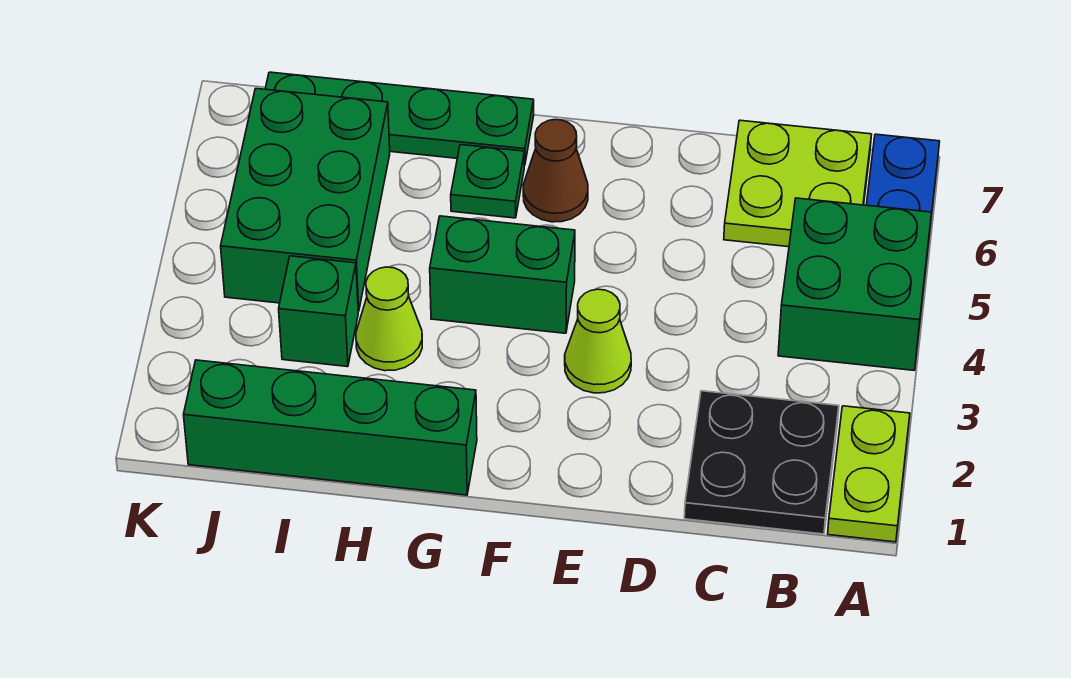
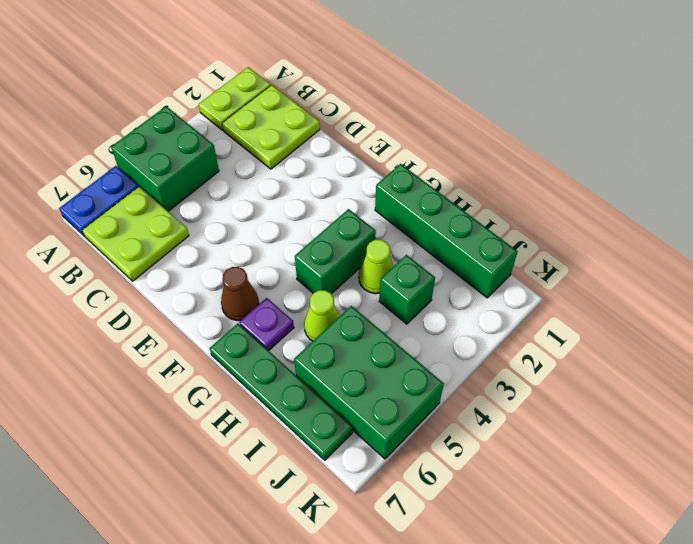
black 2x2 plate [684,391,839,534] -> lime 2x2 plate [222,85,320,169]
lime 1x1 cone [565,289,631,393] -> lime 1x1 cone moved to [304,290,340,341]
green 1x2 brick [430,216,575,333] -> green 1x2 brick turned to [295,209,376,294]
green 1x1 plate [451,145,524,218] -> purple 1x1 plate [239,298,294,351]
green 2x3 brick [221,88,390,311] -> green 2x3 brick turned to [294,306,444,459]

